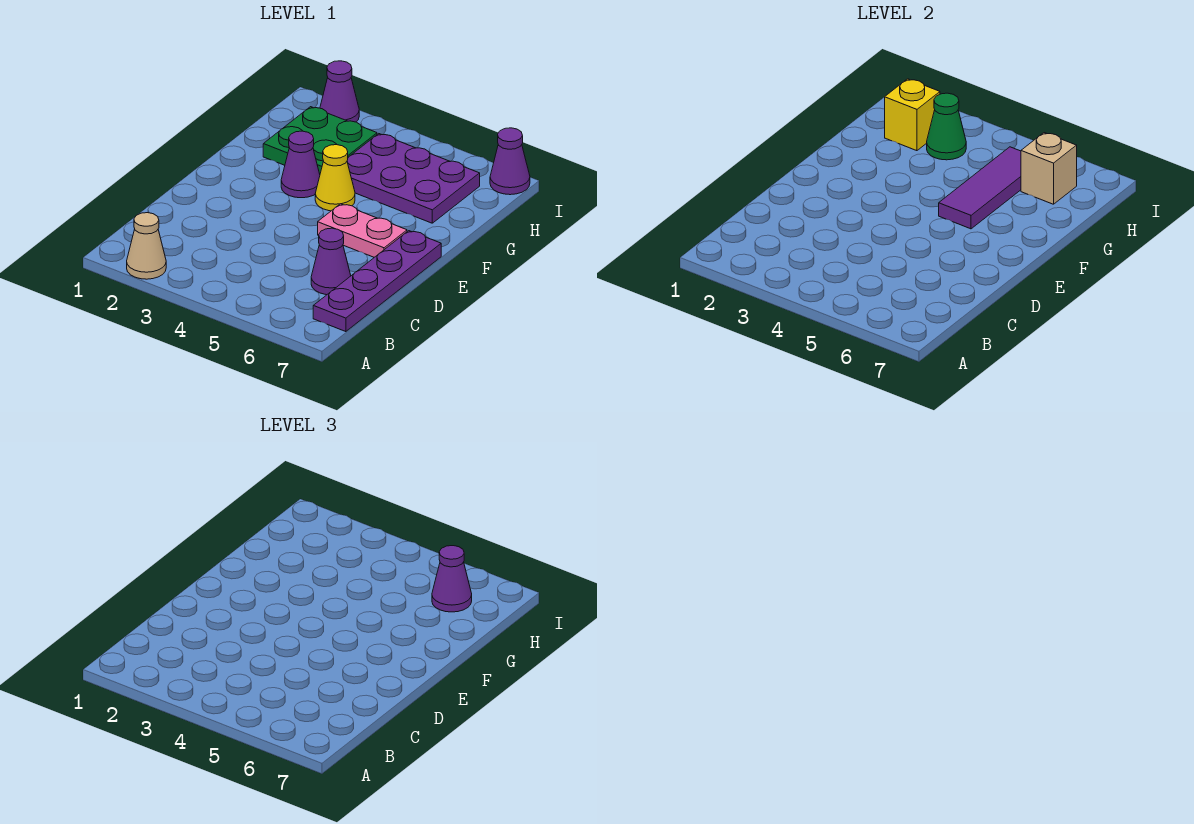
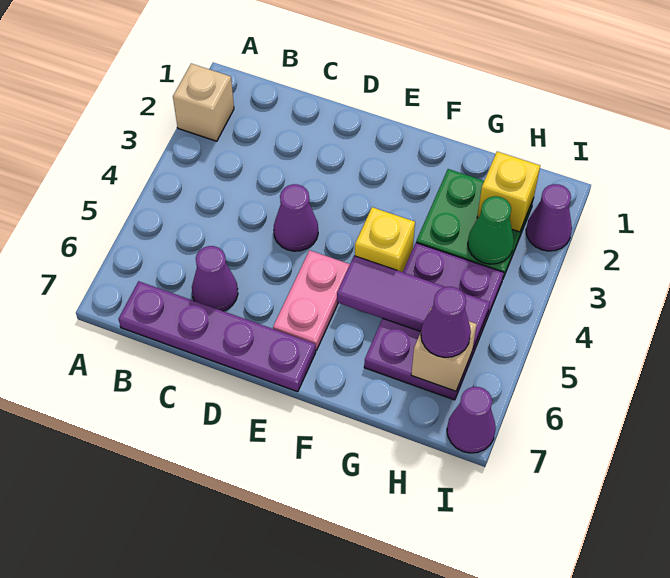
tan 1x1 cone [127,213,166,279] -> tan 1x1 brick [173,64,234,141]
purple 1x1 cone [281,131,320,198] -> purple 1x1 cone moved to [274,184,318,251]
yellow 1x1 cone [315,145,355,211] -> yellow 1x1 brick [355,207,415,272]

